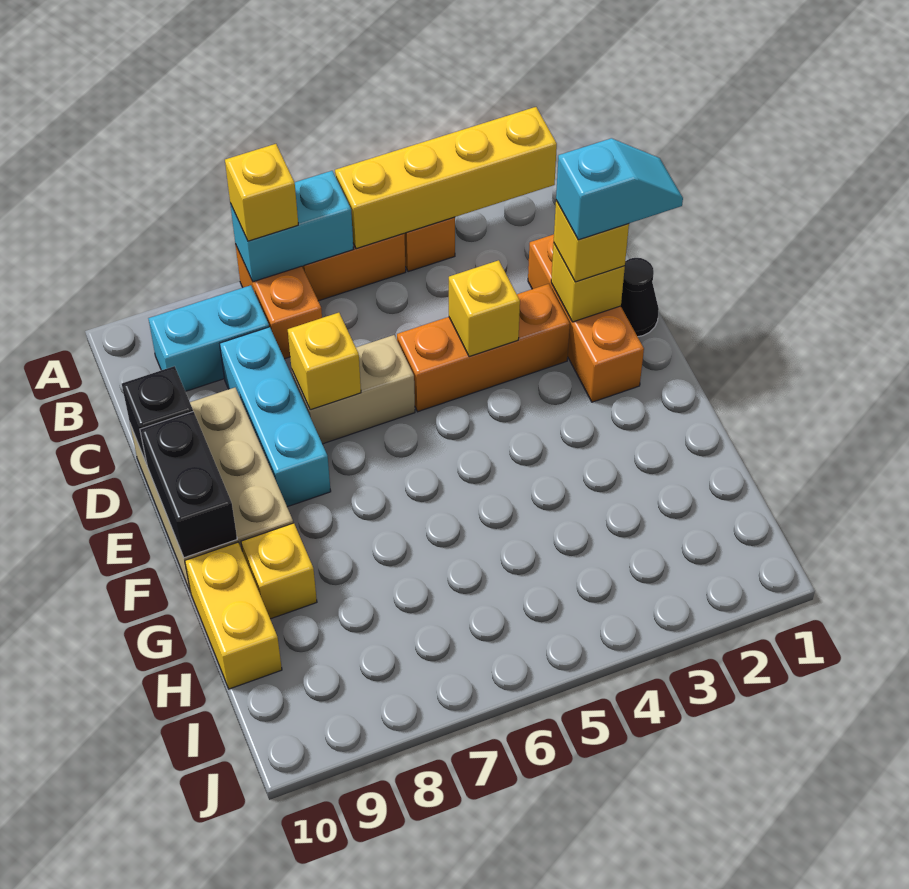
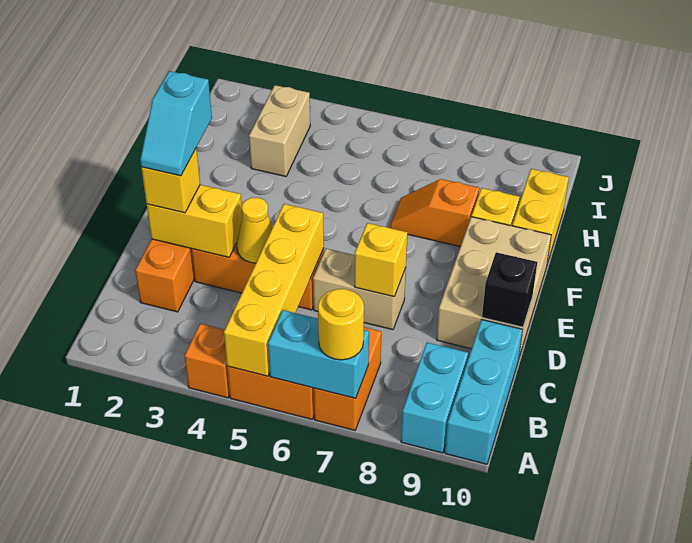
yellow 1x4 brick [335,107,557,249] -> yellow 1x4 brick turned to [224,204,324,376]
yellow 1x1 brick [225,144,298,241] -> yellow 1x1 round brick [318,289,364,360]
cyan 1x2 brick [148,285,269,391] -> cyan 1x2 brick turned to [401,343,468,453]
cyan 1x3 brick [220,327,331,507] -> cyan 1x3 brick moved to [445,320,523,464]
black 1x1 cone [621,258,659,337] -> none
cyan 1x2 slope [556,138,683,240] -> cyan 1x2 slope turned to [140,71,212,176]
yellow 1x1 brick [551,243,625,322] -> yellow 1x2 brick [147,185,243,257]
yellow 1x1 brick [449,260,520,357] -> yellow 1x1 cone [237,198,273,263]
black 1x2 brick [140,412,237,558] -> none
none -> orange 1x2 slope [390,179,479,247]
none -> tan 1x2 brick [249,85,310,176]

